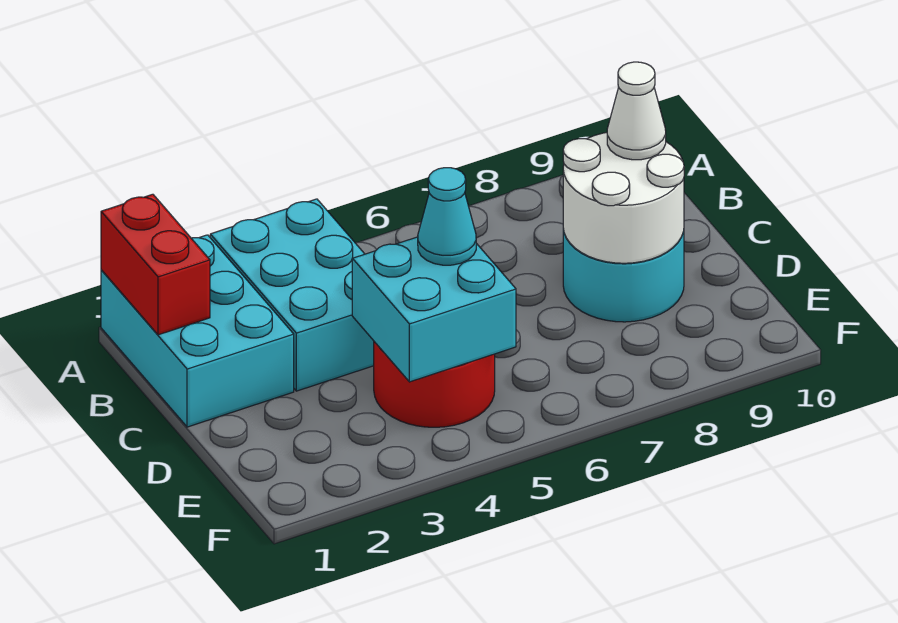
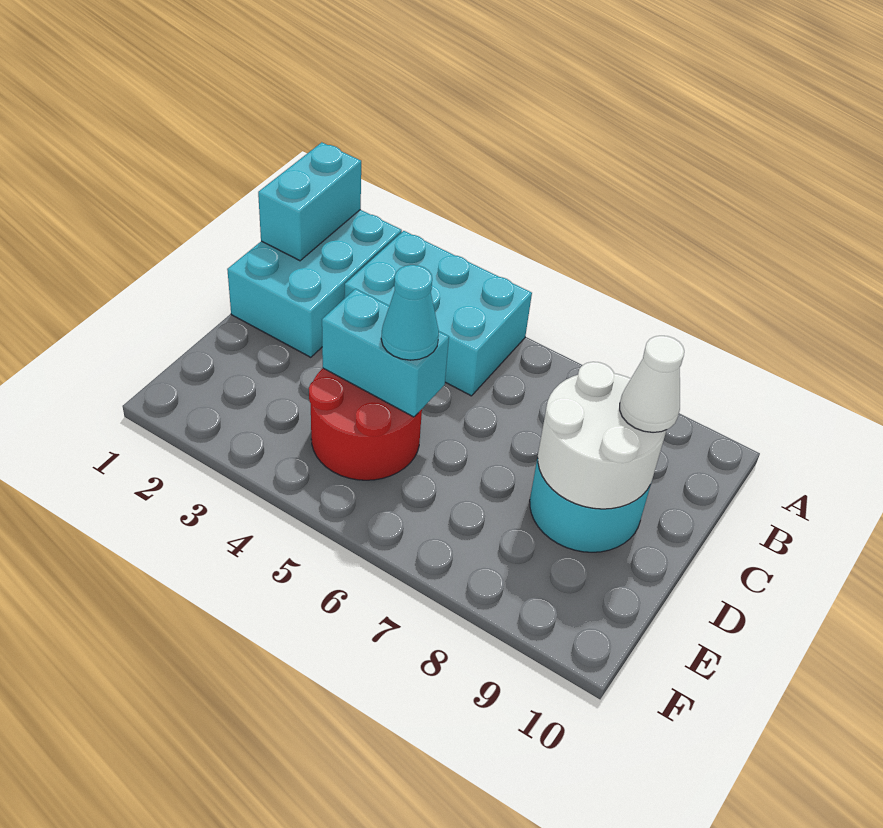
red 1x2 brick [101,194,210,335] -> cyan 1x2 brick [258,142,361,261]
cyan 2x3 brick [210,199,374,391] -> cyan 2x3 brick turned to [344,231,532,396]
cyan 2x2 brick [352,237,516,382] -> cyan 1x2 brick [322,289,449,417]

